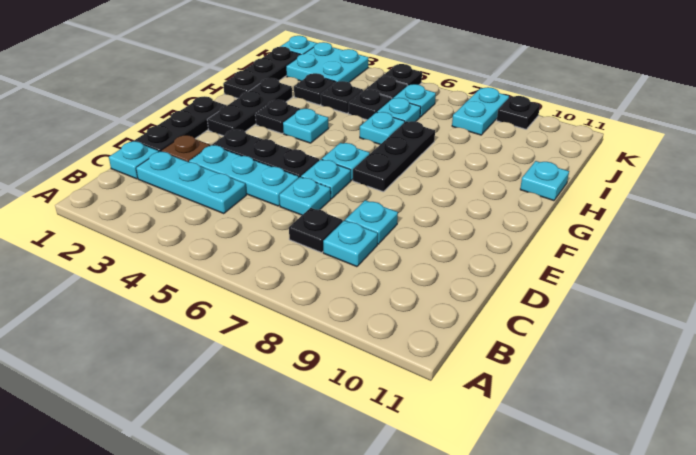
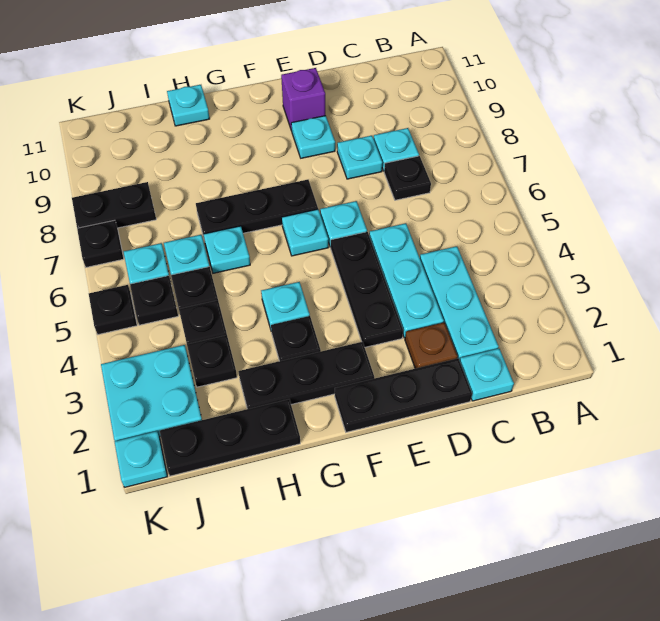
cyan 1x1 plate [279,177,331,215] -> cyan 1x1 plate moved to [291,116,335,158]
none -> purple 1x1 brick [281,68,325,131]
cyan 1x2 plate [452,87,509,135] -> black 1x2 plate [72,182,156,228]
black 1x1 plate [497,96,540,129] -> black 1x1 plate moved to [77,220,124,267]

